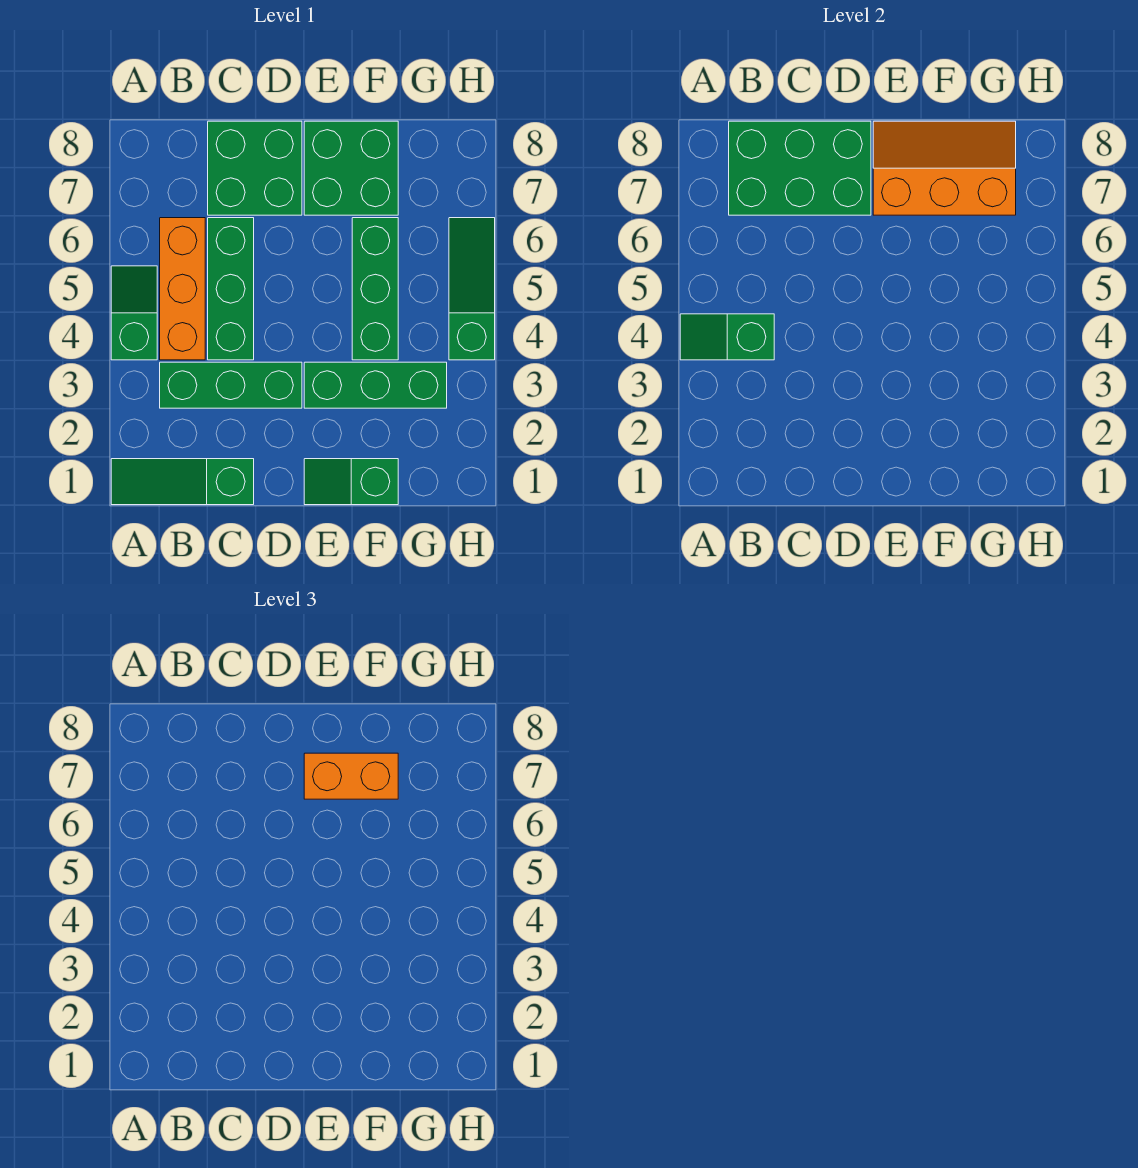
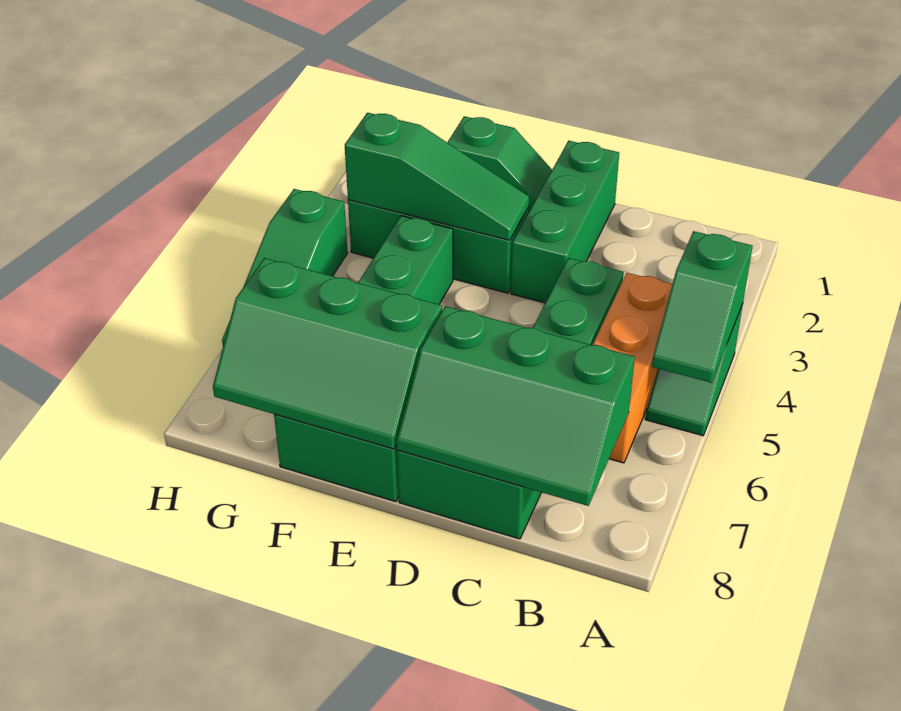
green 1x3 slope [111,459,254,505] -> green 1x3 slope moved to [345,113,529,240]
green 1x2 slope [680,314,774,360] -> green 1x2 slope turned to [652,231,753,383]
green 1x3 brick [160,362,302,408] -> green 1x3 brick turned to [511,141,619,303]
green 2x3 brick [729,121,871,215] -> green 2x3 slope [397,306,635,506]
orange 2x3 slope [873,121,1016,215] -> green 2x3 slope [213,258,442,449]
orange 1x2 brick [304,753,398,799] -> none

